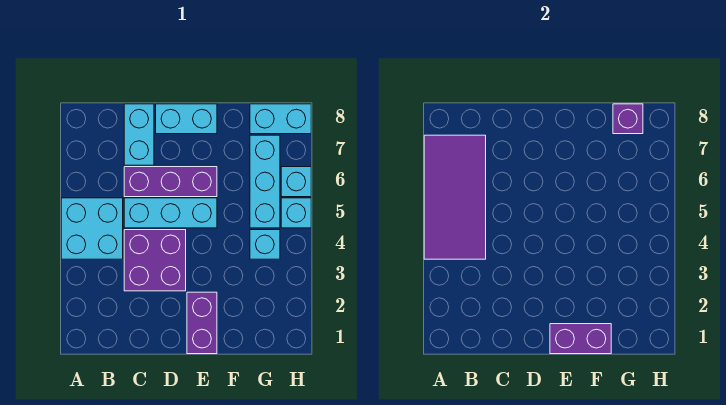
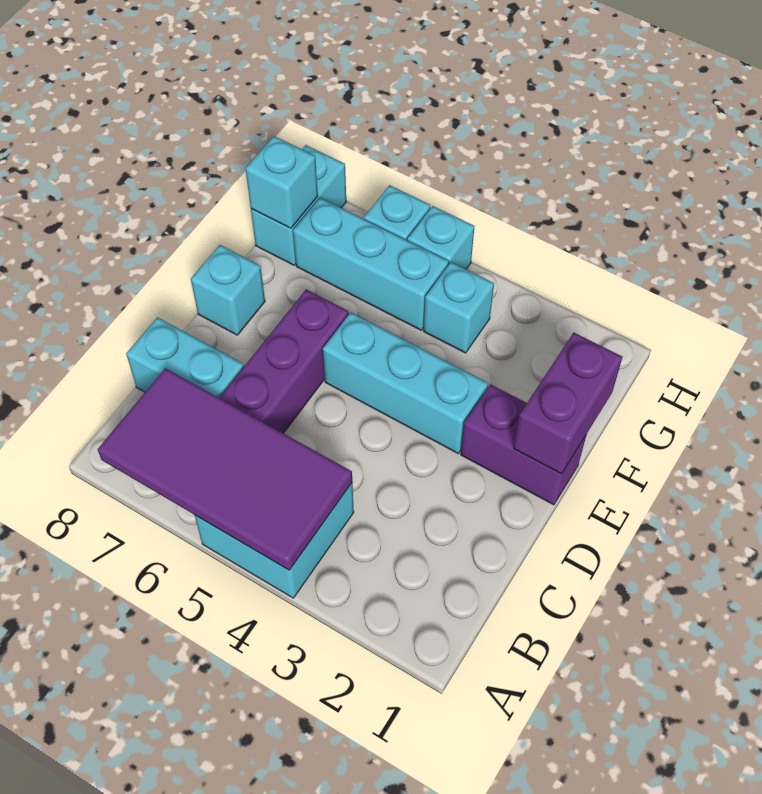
purple 2x2 brick [124,230,186,291] -> none
cyan 1x3 brick [124,198,217,228] -> cyan 1x3 brick turned to [323,312,488,453]
cyan 1x2 brick [156,104,217,134] -> cyan 1x1 brick [191,245,265,335]
purple 1x1 brick [613,104,643,134] -> cyan 1x1 brick [245,136,318,228]

